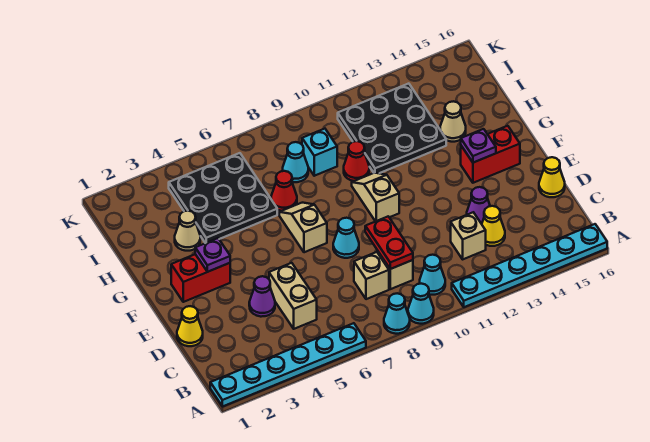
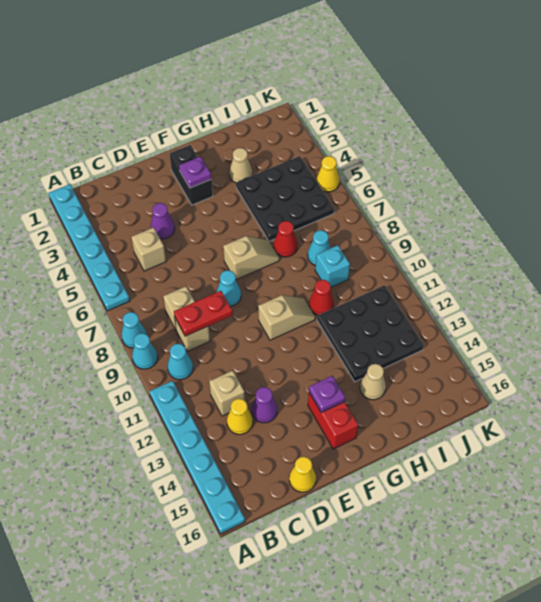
tan 1x2 brick [269,263,317,329] -> tan 1x1 brick [132,227,166,271]
yellow 1x1 cone [177,306,203,346] -> yellow 1x1 cone moved to [316,156,340,192]
red 1x2 brick [171,254,230,302] -> black 1x2 brick [169,145,213,205]

